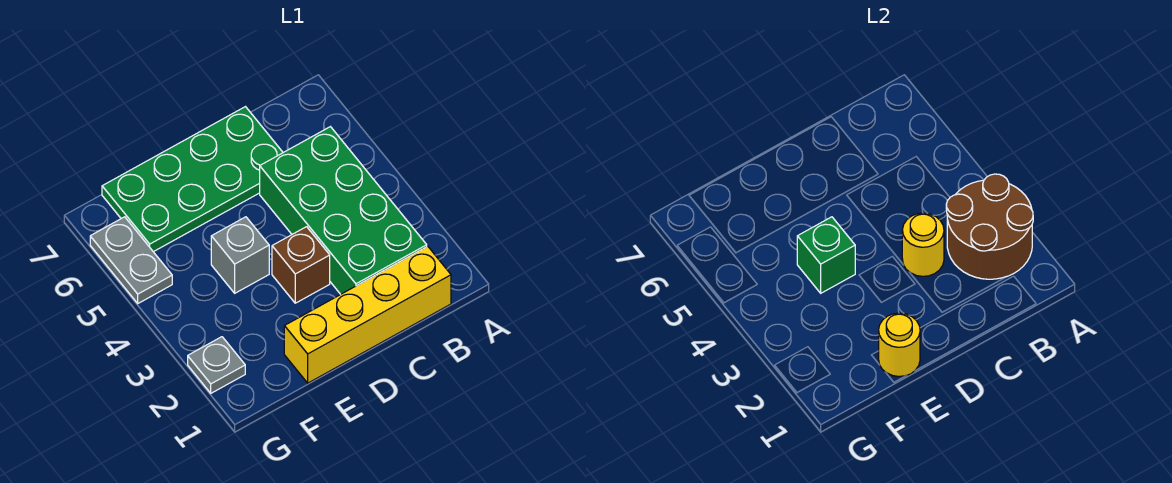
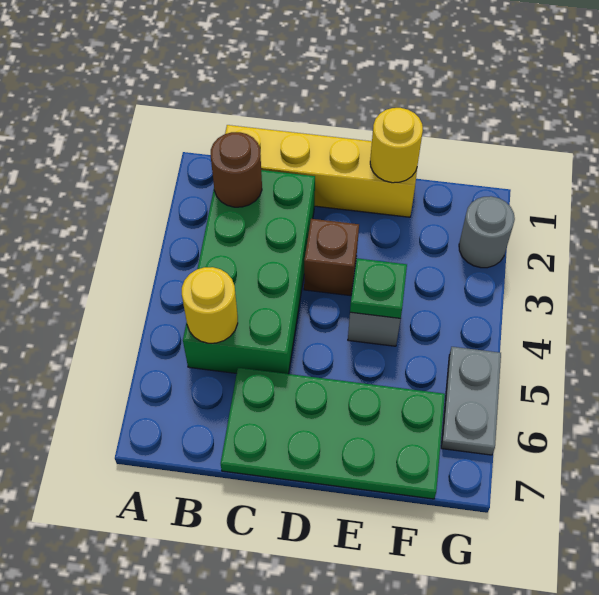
brown 2x2 round brick [946,174,1033,279] -> brown 1x1 round brick [211,132,262,207]
yellow 1x1 round brick [902,213,944,276] -> yellow 1x1 round brick moved to [182,267,238,343]
green 1x1 brick [797,217,855,293] -> green 1x1 plate [350,258,407,318]
grey 1x1 plate [188,337,245,393] -> grey 1x1 round brick [459,196,515,268]

